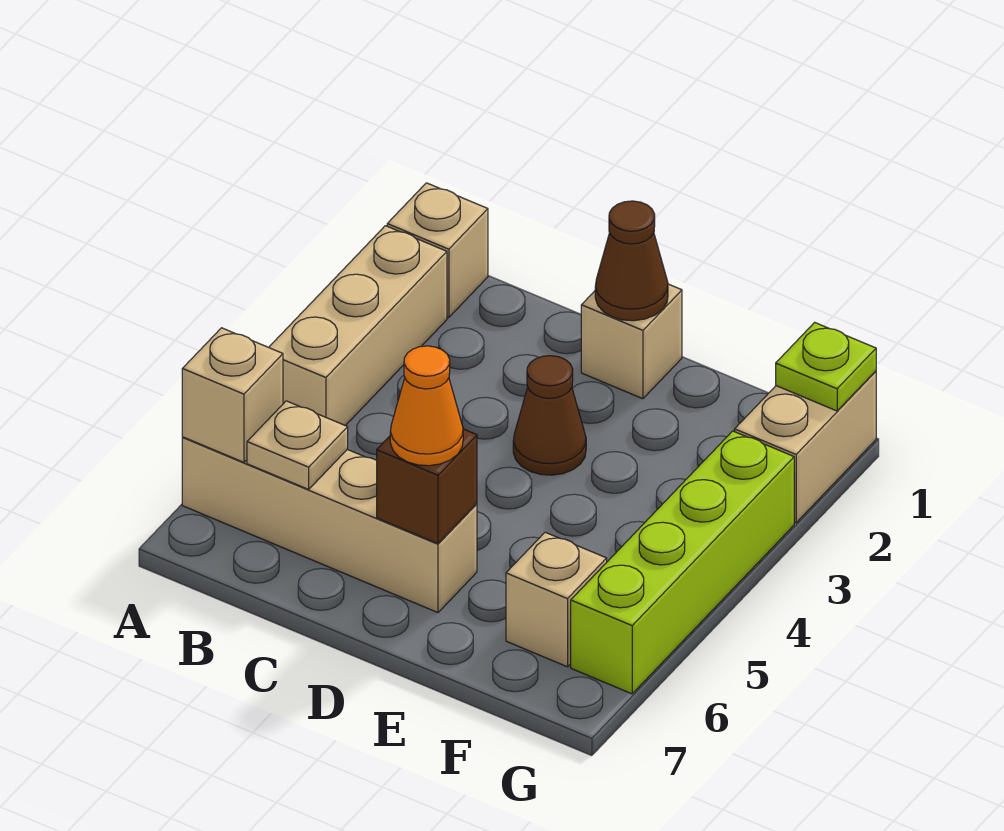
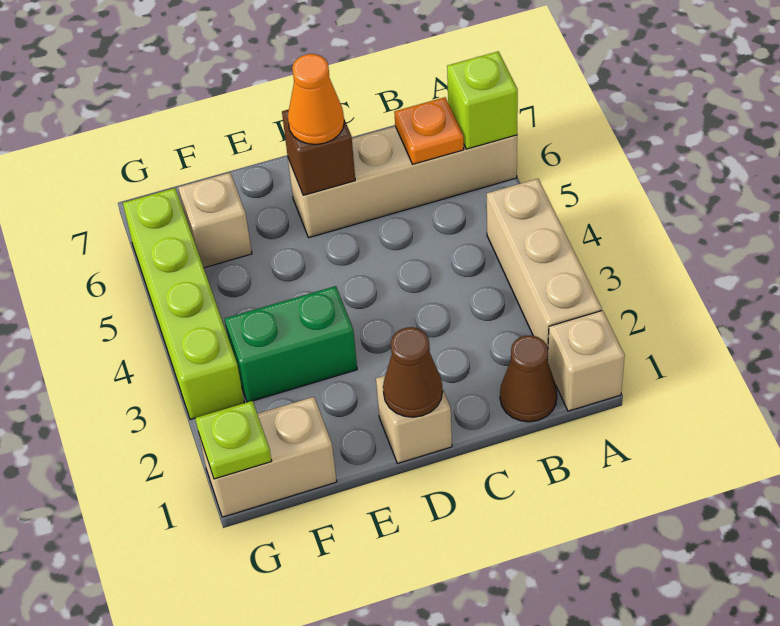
tan 1x1 brick [182,328,283,462] -> lime 1x1 brick [447,51,518,149]
tan 1x1 plate [247,401,348,489] -> orange 1x1 plate [394,97,464,164]
brown 1x1 cone [513,356,586,475] -> brown 1x1 cone moved to [500,336,557,422]
none -> green 1x2 brick [225,286,357,402]
tan 1x2 brick [735,371,876,523] -> tan 1x2 brick turned to [199,397,337,517]

